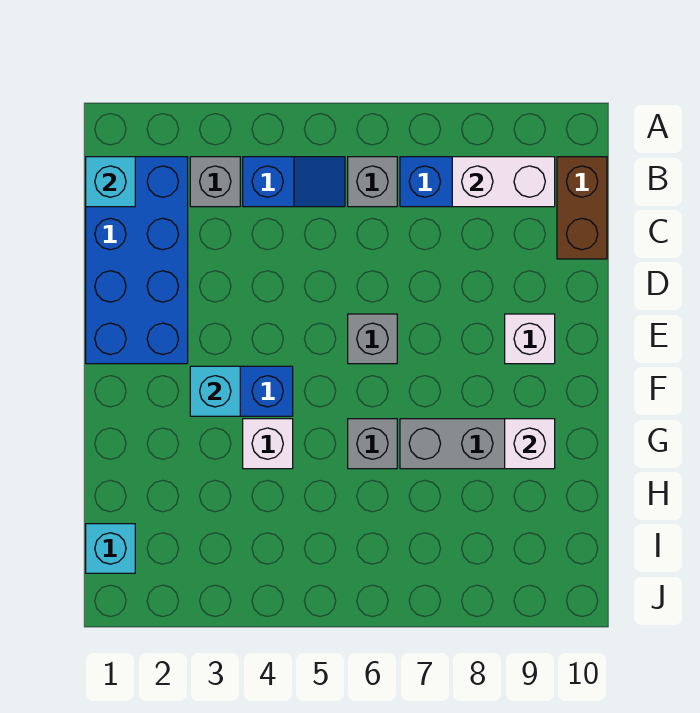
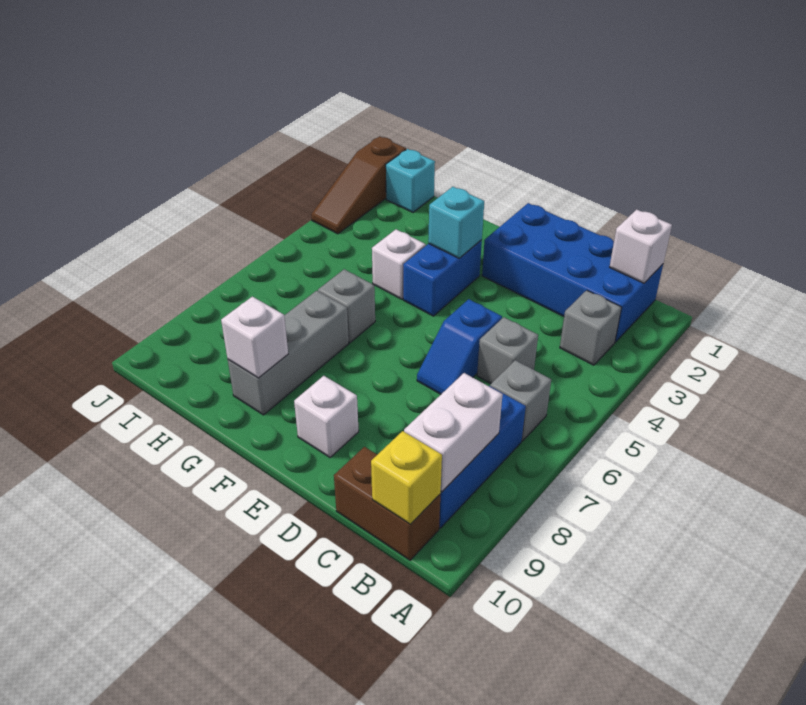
cyan 1x1 brick [86,157,135,207] -> white 1x1 brick [610,209,672,283]
blue 1x2 slope [243,157,345,207] -> blue 1x2 slope moved to [417,299,502,394]
none -> yellow 1x1 brick [371,431,442,525]
grey 1x1 brick [348,314,397,364] -> grey 1x1 brick moved to [477,317,538,383]
none -> brown 1x3 slope [311,136,406,234]

